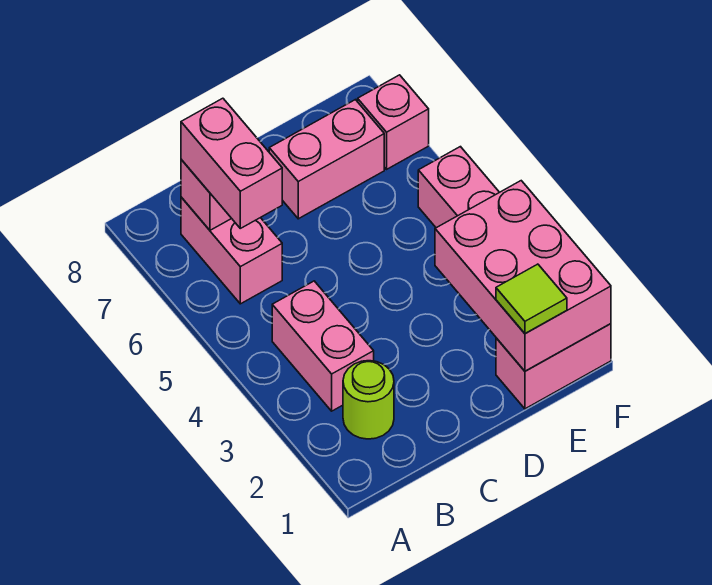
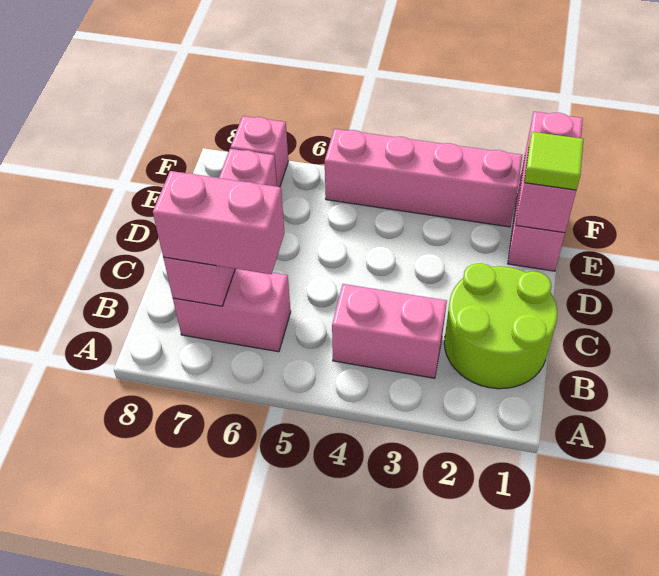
lime 1x1 round brick [343,361,394,439] -> lime 2x2 round brick [444,263,557,389]
pink 2x3 brick [435,181,611,371] -> pink 1x2 brick [516,112,583,233]

